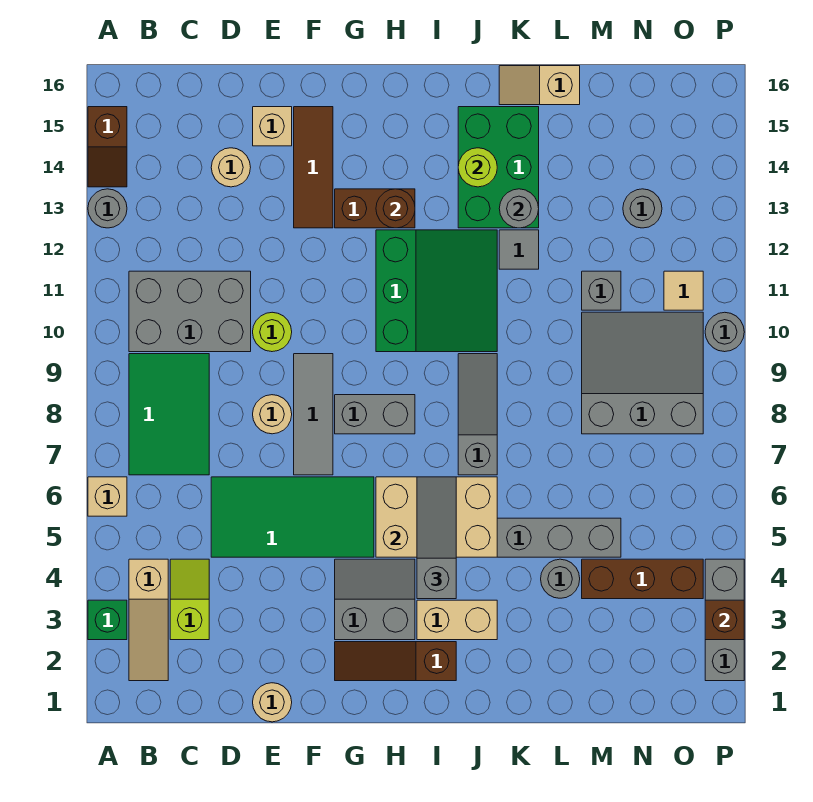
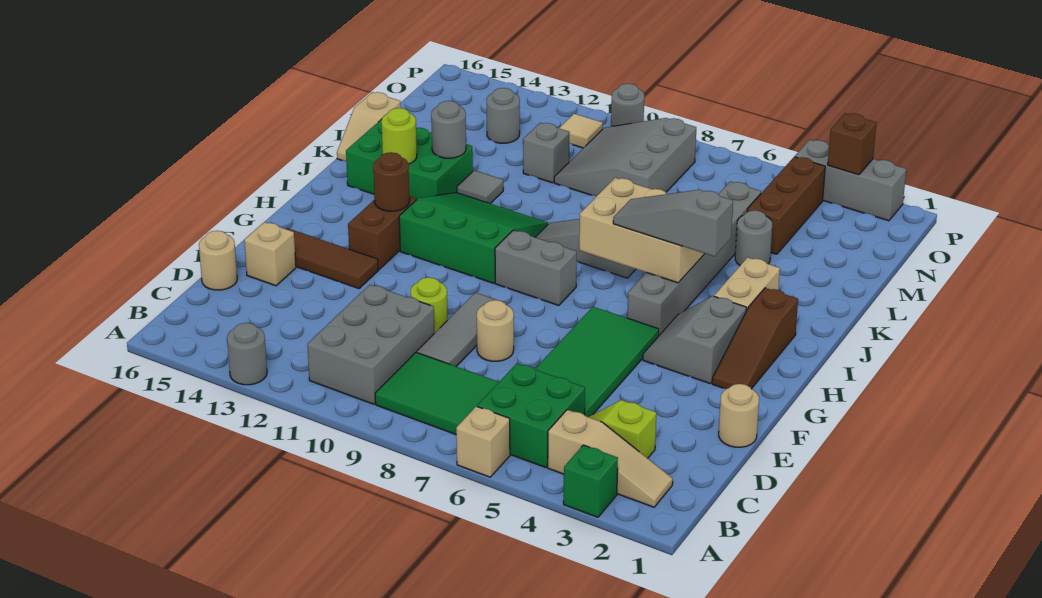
brown 1x2 slope [88,107,127,187] -> none
none -> green 2x2 brick [477,363,585,468]
tan 1x1 round brick [211,148,251,187] -> tan 1x1 round brick moved to [199,231,237,290]
grey 1x3 tile [294,354,333,475] -> grey 1x3 tile turned to [417,293,506,366]
grey 1x2 brick [335,395,415,434] -> grey 1x2 brick turned to [495,230,577,306]
tan 2x3 brick [376,477,497,557] -> tan 2x3 brick turned to [579,178,705,283]

